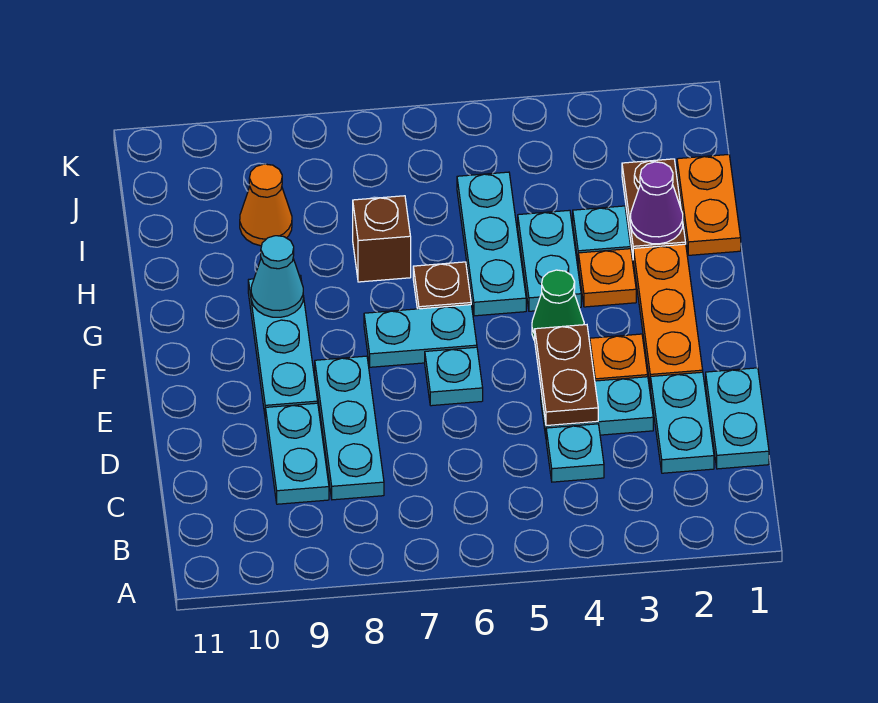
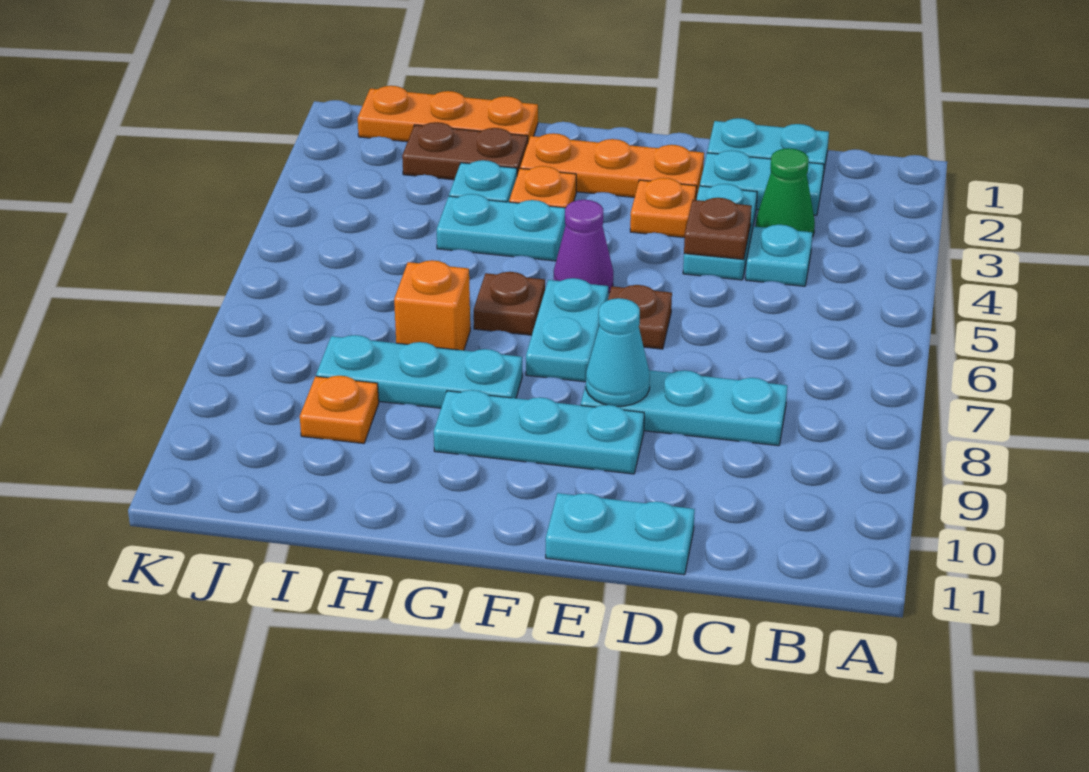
cyan 1x2 plate [265,403,329,504] -> cyan 1x2 plate moved to [546,493,695,575]
brown 1x2 plate [535,325,598,426] -> brown 1x1 plate [684,198,752,260]
cyan 1x1 plate [425,347,483,406] -> brown 1x1 plate [608,285,672,349]
green 1x1 cone [532,270,584,341] -> green 1x1 cone moved to [756,148,815,237]
cyan 1x3 plate [457,172,526,316] -> cyan 1x3 plate moved to [316,335,522,408]
cyan 1x1 cone [251,236,303,317] -> cyan 1x1 cone moved to [586,298,650,406]
orange 1x2 plate [677,154,741,255] -> orange 1x3 plate [358,86,538,142]
purple 1x1 cone [630,162,683,244] -> purple 1x1 cone moved to [554,200,613,293]
brown 1x1 brick [353,196,411,282] -> orange 1x1 brick [394,260,470,350]
orange 1x1 cone [240,164,292,246] -> orange 1x1 plate [300,376,379,444]

